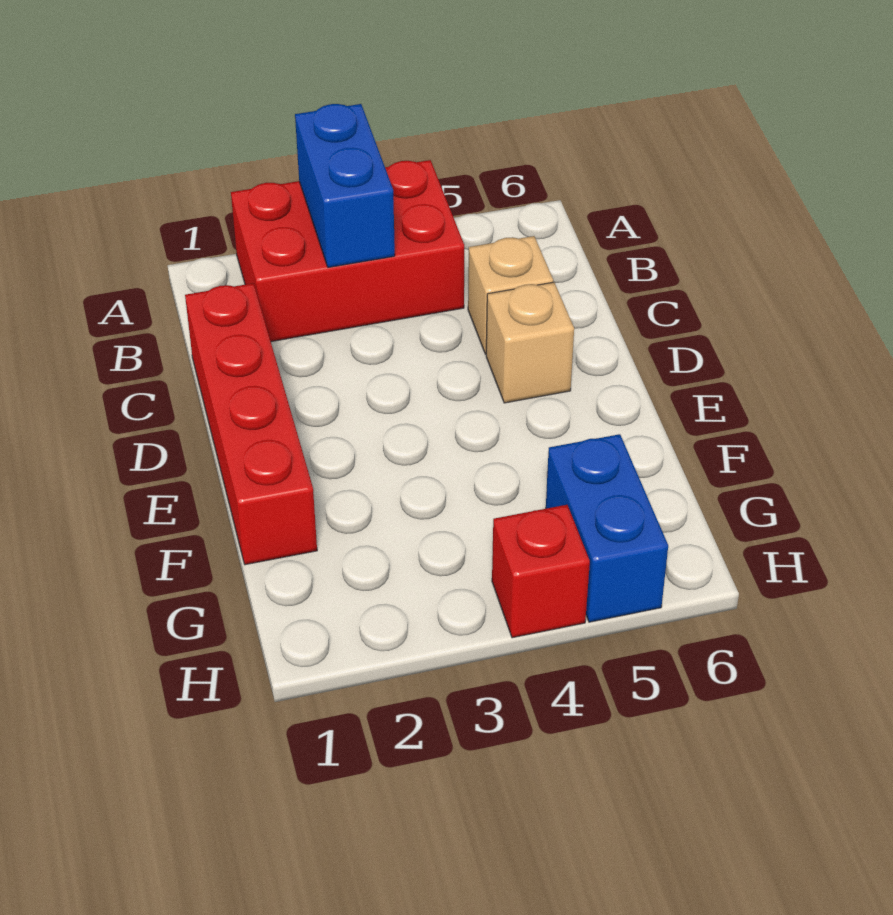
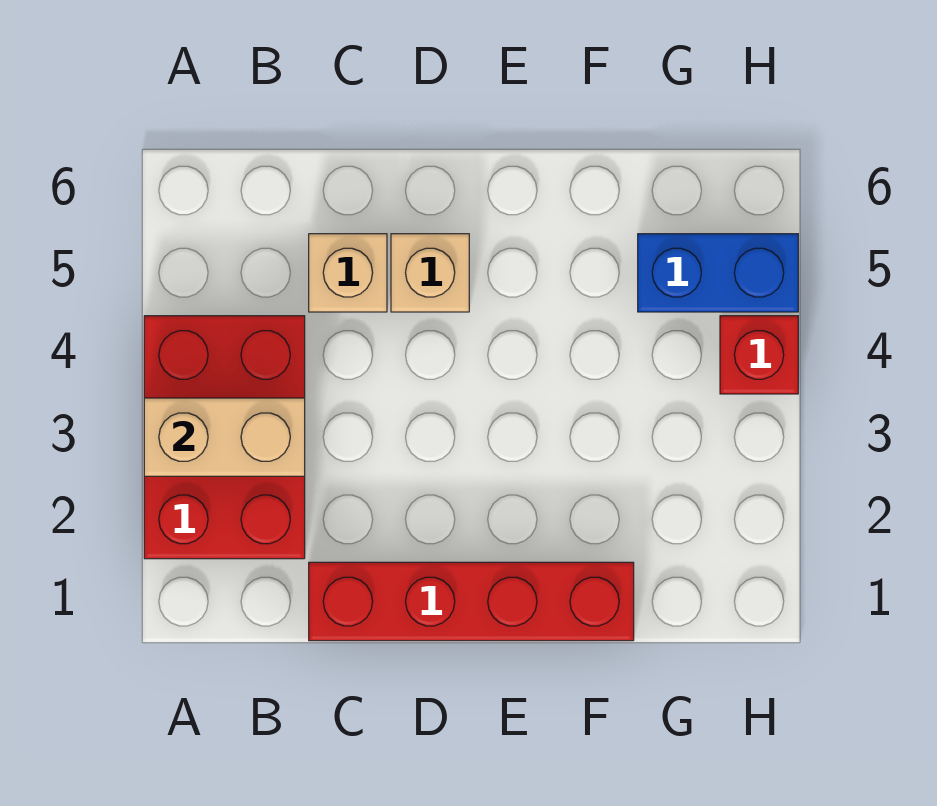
blue 1x2 brick [295,104,395,268] -> tan 1x2 brick [144,398,305,476]

